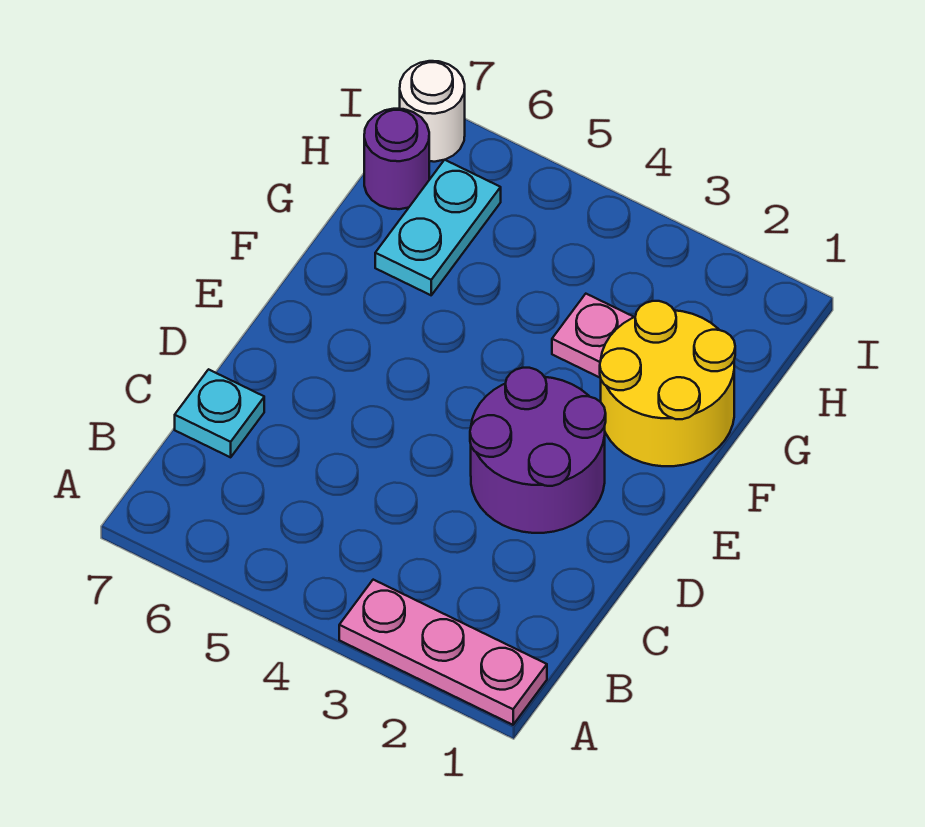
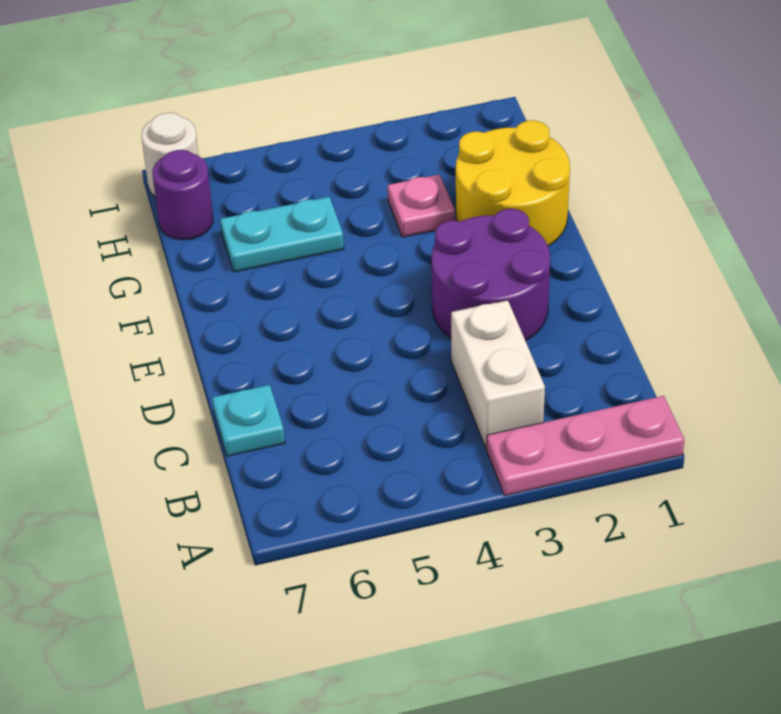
none -> white 1x2 brick [451,300,545,449]
cyan 1x2 plate [375,160,501,295] -> cyan 1x2 plate turned to [220,197,344,272]

